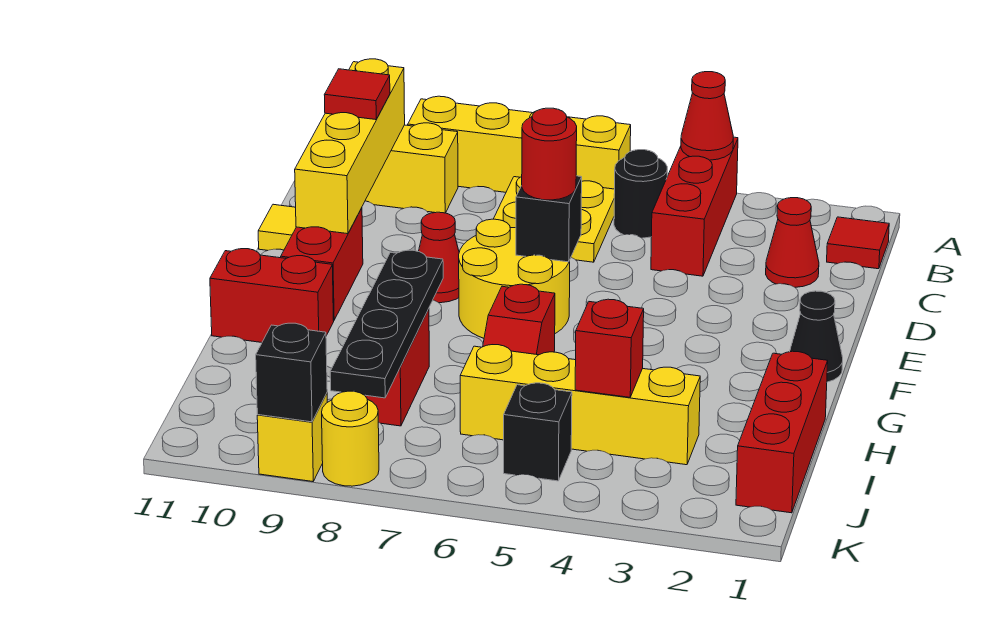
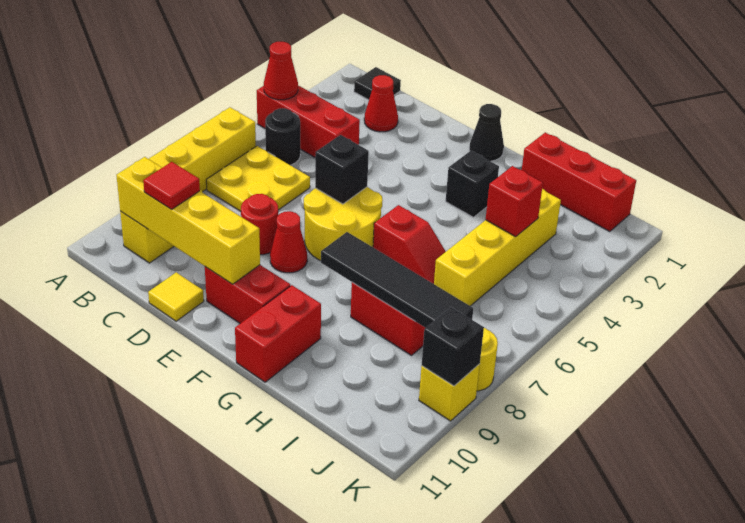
red 1x1 tile [827,217,889,269] -> black 1x1 tile [354,67,401,100]
red 1x1 round brick [522,108,577,200] -> red 1x1 round brick moved to [241,194,278,255]
black 1x4 plate [330,250,443,398] -> black 1x4 tile [321,232,473,328]
black 1x1 brick [504,383,572,481] -> black 1x1 brick moved to [446,151,499,217]

